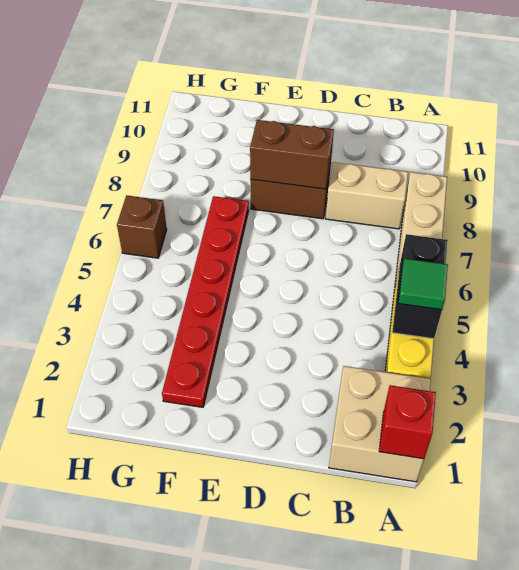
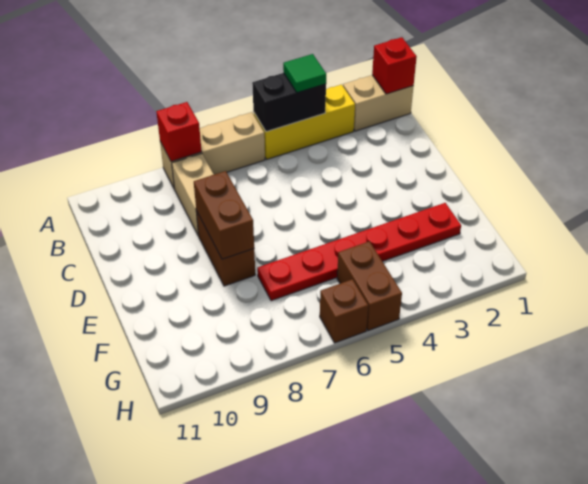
tan 2x2 brick [329,366,431,482] -> tan 1x2 brick [343,75,414,131]
none -> red 1x1 brick [156,102,202,161]
none -> brown 1x2 brick [337,241,402,331]

